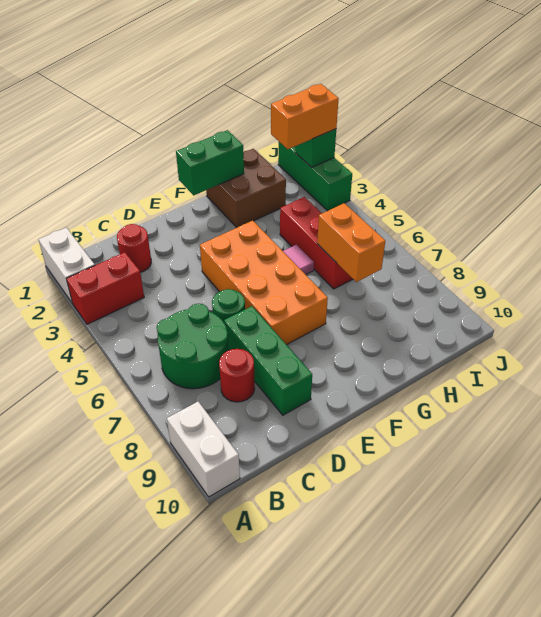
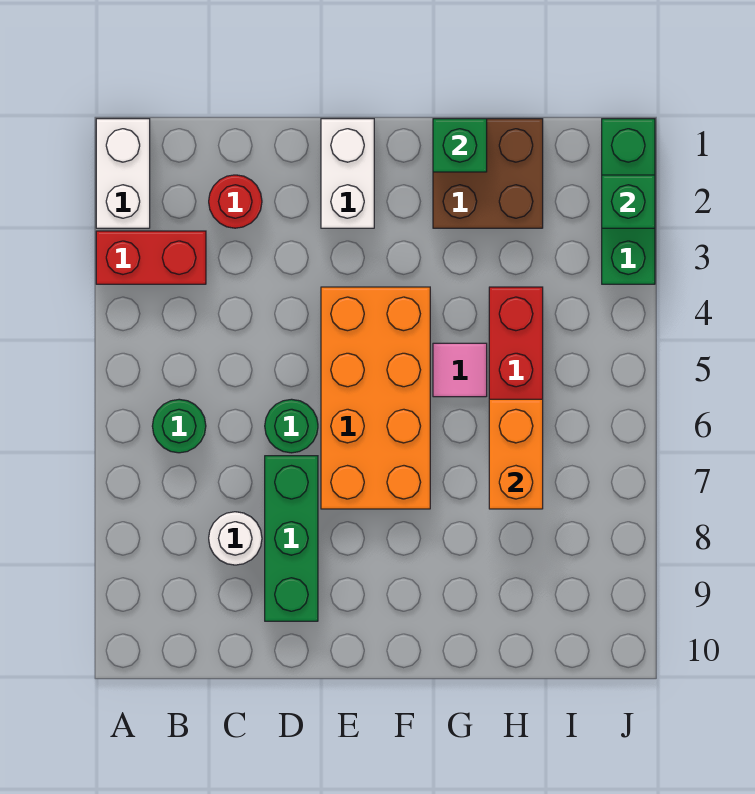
white 1x2 brick [167,402,240,497] -> white 1x2 brick moved to [321,119,374,228]
green 2x2 round brick [157,304,228,389] -> green 1x1 round brick [152,399,206,453]
red 1x1 round brick [219,349,255,402] -> white 1x1 round brick [209,512,262,565]
green 1x2 brick [176,130,244,195] -> green 1x1 brick [433,119,487,172]
orange 1x2 brick [271,84,339,149] -> none

